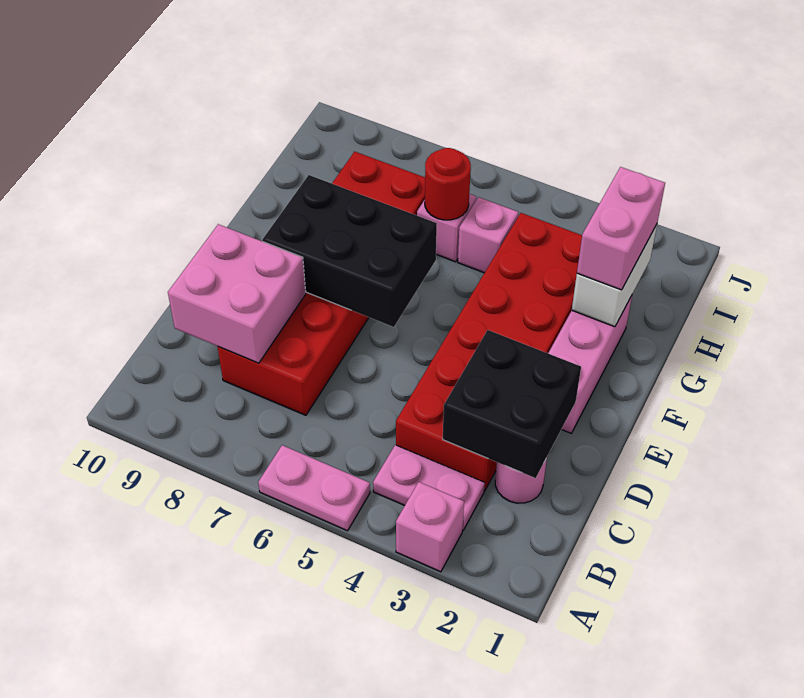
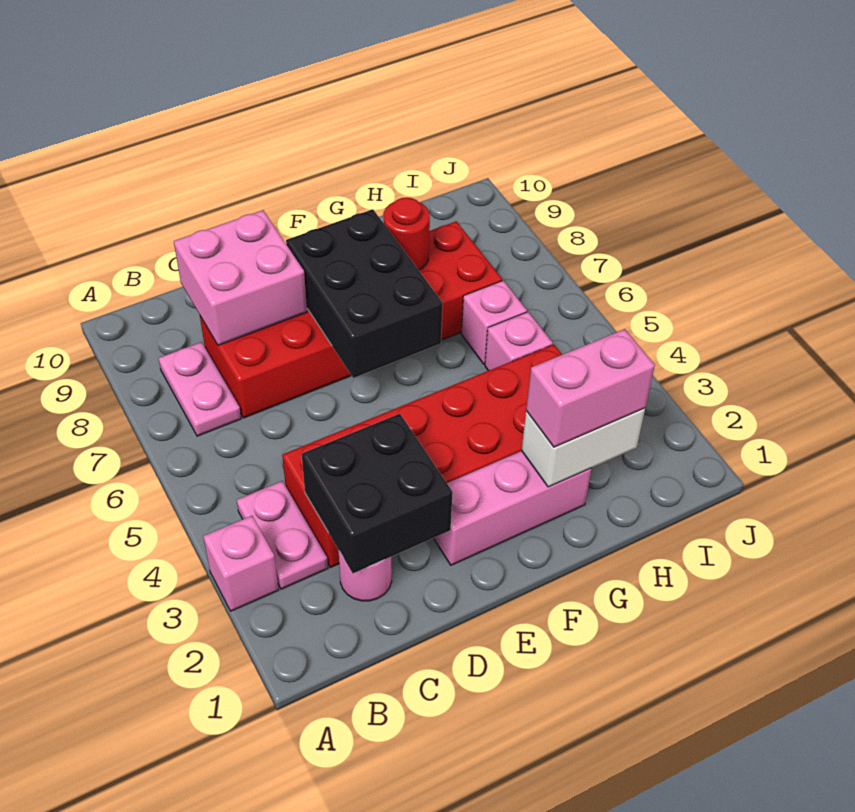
pink 1x2 plate [258,445,370,531] -> pink 1x2 plate moved to [159,342,241,436]
red 1x1 round brick [425,148,471,220] -> red 1x1 round brick moved to [383,198,430,270]

